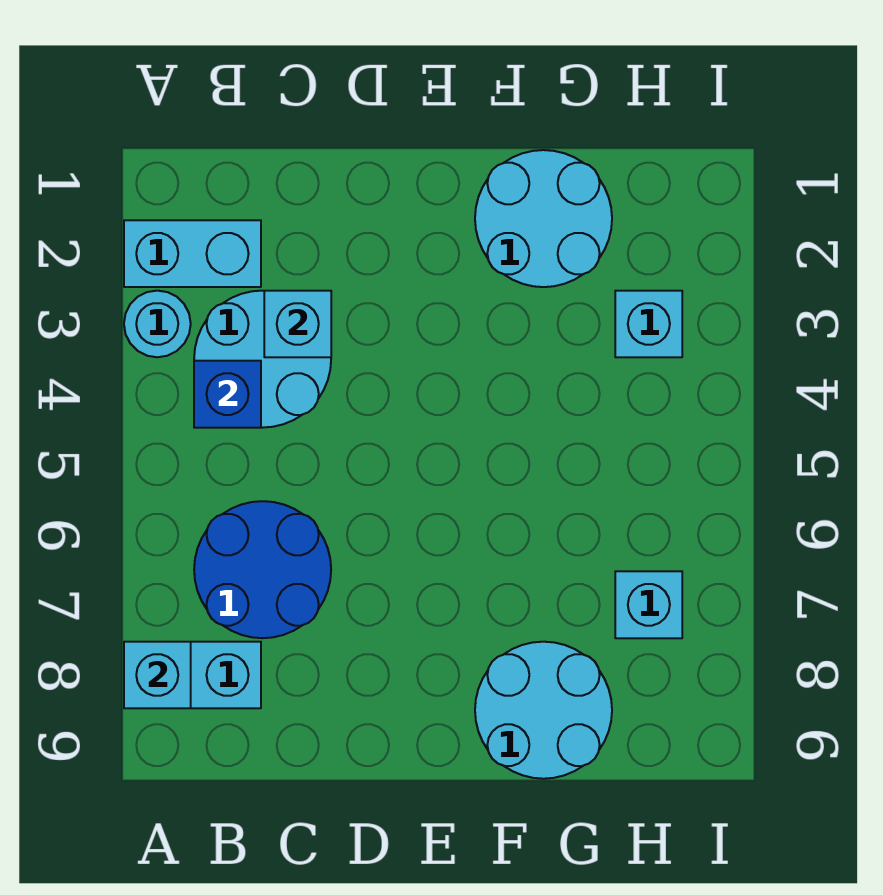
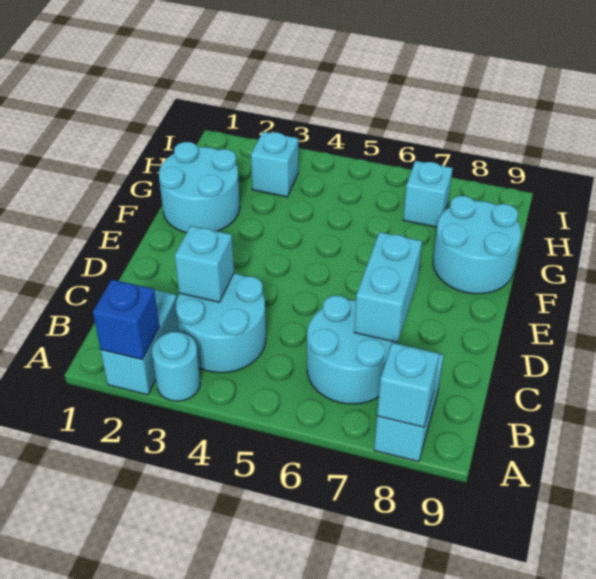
blue 1x1 brick [194,361,261,428] -> blue 1x1 brick moved to [93,280,159,360]
blue 2x2 round brick [194,501,331,638] -> cyan 2x2 round brick [307,296,398,404]
none -> cyan 1x2 brick [354,232,422,343]

